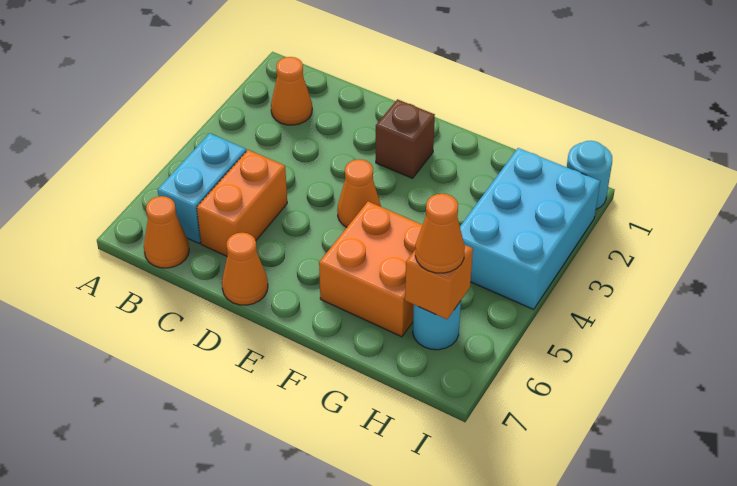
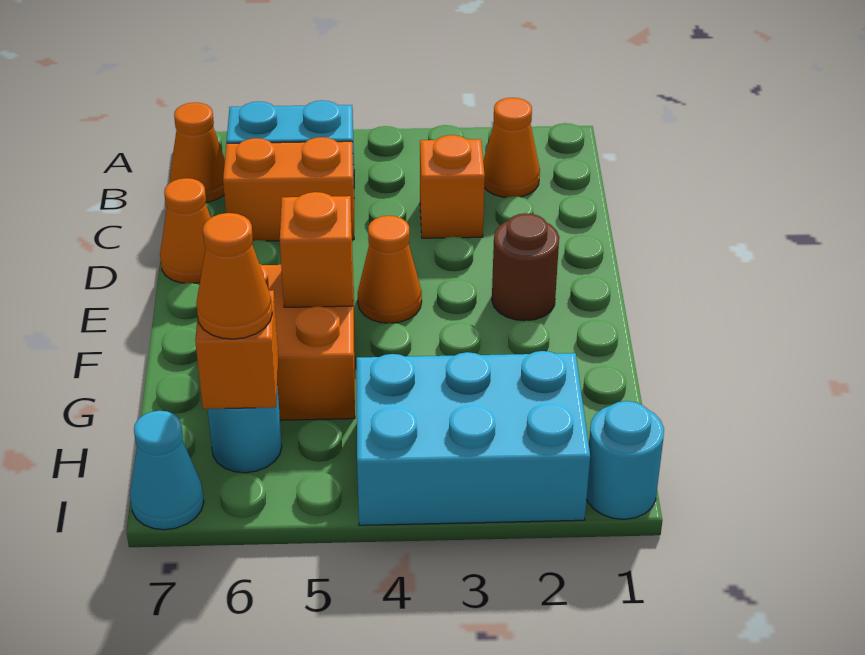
none -> orange 1x1 brick [420,135,485,238]
brown 1x1 brick [376,99,435,178] -> brown 1x1 round brick [492,213,559,321]
none -> orange 1x1 brick [280,192,353,307]
none -> cyan 1x1 cone [130,411,204,530]

